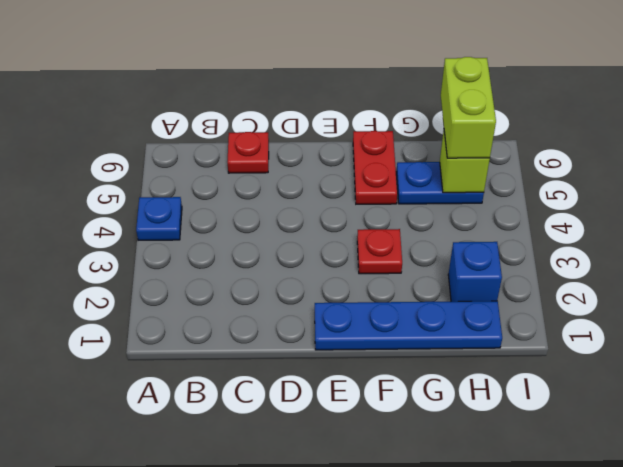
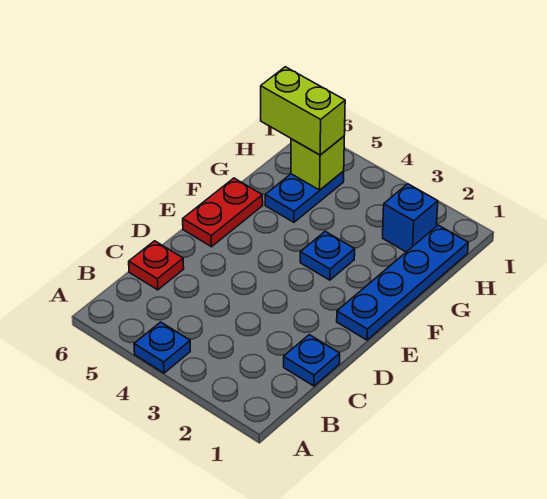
none -> blue 1x1 plate [284,335,340,386]
red 1x1 plate [357,229,402,274] -> blue 1x1 plate [300,232,355,280]
red 1x2 plate [353,131,397,204] -> red 1x2 plate turned to [183,178,263,247]

